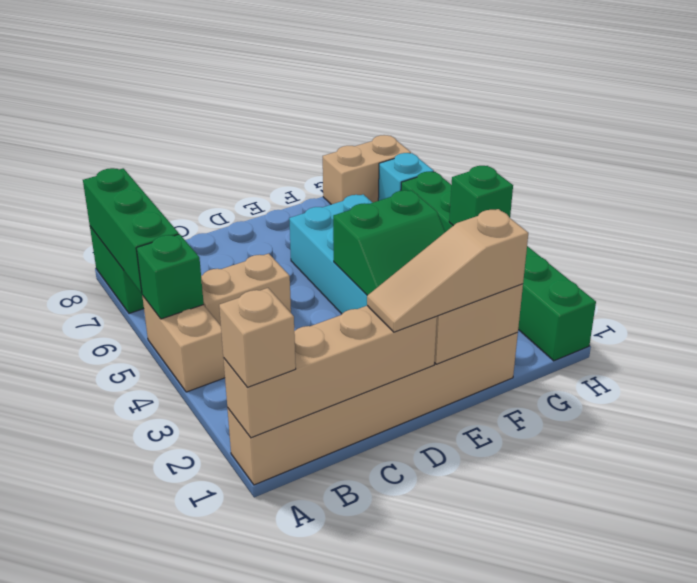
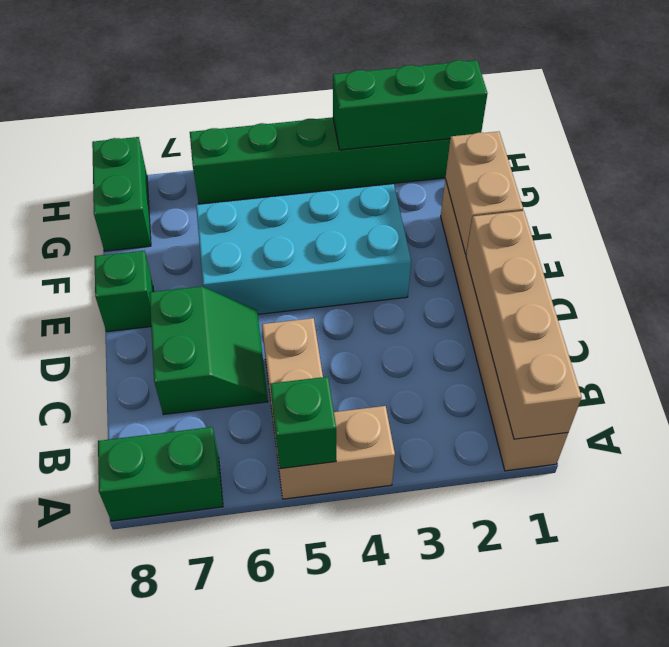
tan 1x1 brick [219,288,296,387] -> none
green 1x3 brick [83,168,179,293] -> green 1x3 brick moved to [333,60,488,150]
tan 1x3 slope [367,209,528,332] -> none
green 2x2 slope [333,190,445,295] -> green 2x2 slope moved to [150,286,268,415]
tan 1x2 brick [323,135,411,204] -> green 1x2 brick [92,137,151,251]
green 1x1 brick [449,166,513,226] -> green 1x1 brick moved to [94,251,154,332]
cyan 1x1 brick [378,153,434,201] -> none

